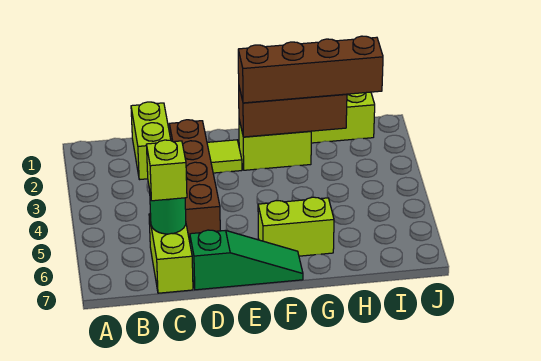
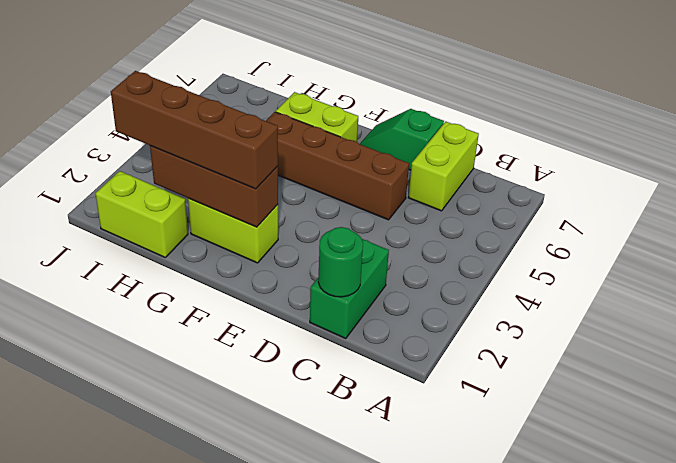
lime 1x2 brick [131,102,171,180] -> green 1x2 brick [310,239,389,339]
green 1x1 round brick [150,195,186,234] -> green 1x1 round brick moved to [318,227,363,297]
lime 1x1 brick [146,140,187,201] -> none
brown 1x4 brick [169,120,220,242] -> brown 1x4 brick turned to [266,112,409,220]
green 1x3 slope [190,230,303,290] -> green 1x2 slope [360,109,444,170]
lime 1x1 tile [207,140,242,173] -> none

